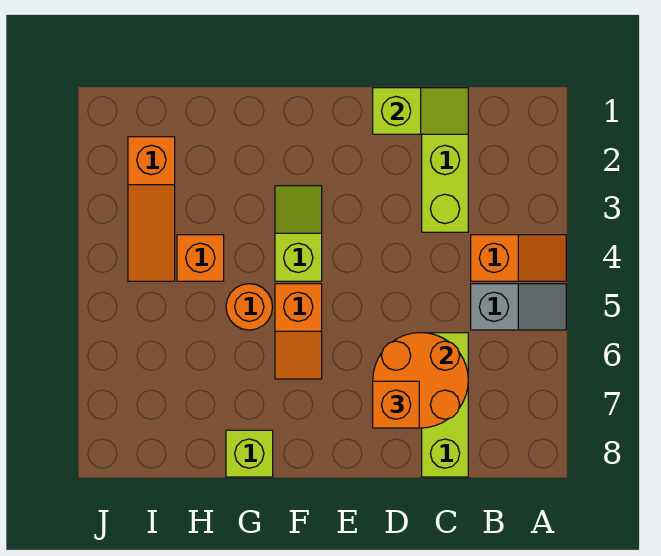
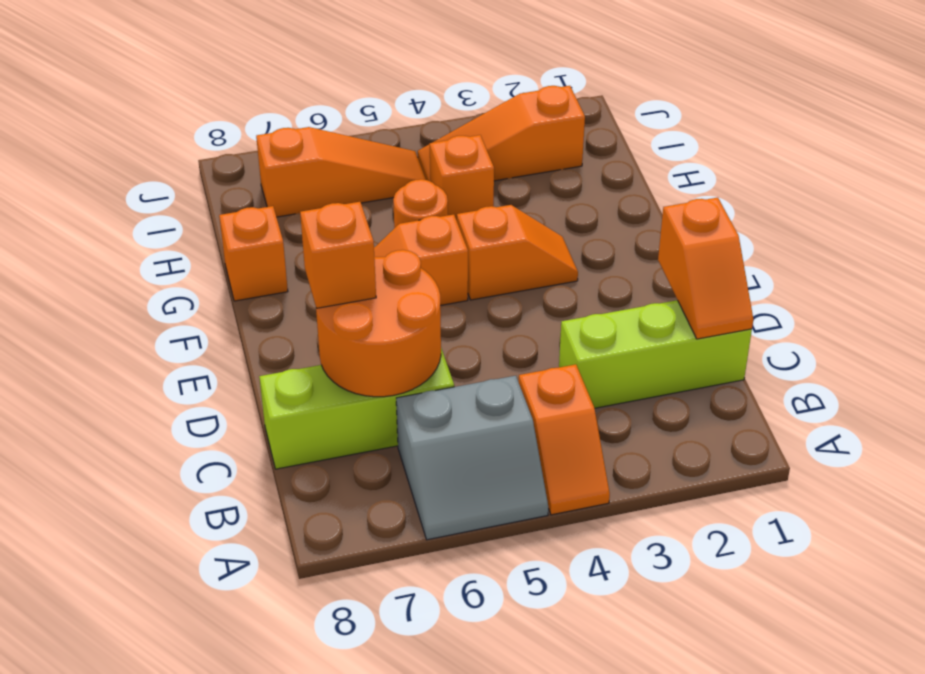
grey 1x2 slope [471,284,566,330] -> grey 2x2 slope [396,376,548,540]
lime 1x2 slope [373,88,468,134] -> orange 1x2 slope [658,198,753,339]
lime 1x2 slope [275,186,322,281] -> orange 1x2 slope [457,205,578,300]
lime 1x1 brick [226,430,273,477] -> orange 1x1 brick [219,206,288,301]
none -> orange 1x3 slope [256,127,426,217]

